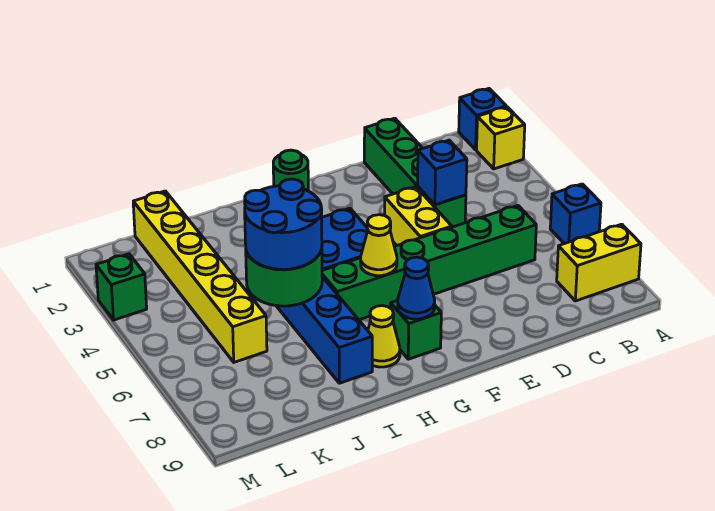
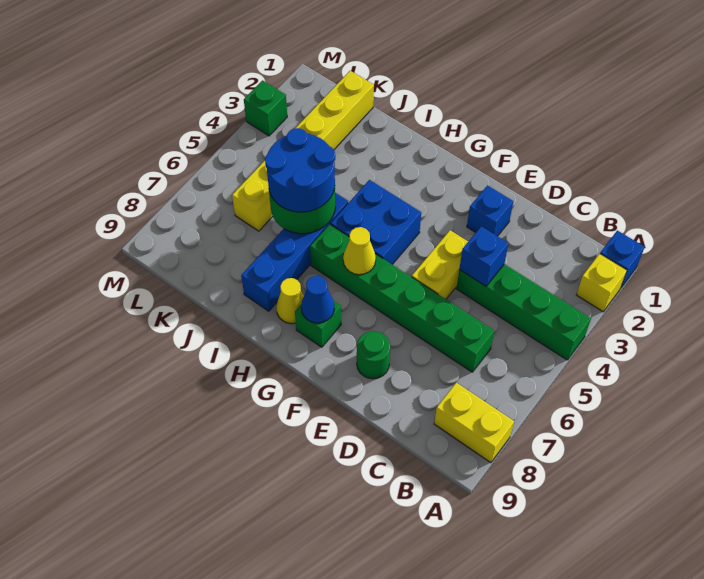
blue 1x1 brick [550,184,601,244] -> blue 1x1 brick moved to [467,186,513,236]
green 1x4 brick [364,118,466,227] -> green 1x4 brick turned to [457,264,591,360]
green 1x1 round brick [273,150,308,191] -> green 1x1 round brick moved to [357,331,390,379]

